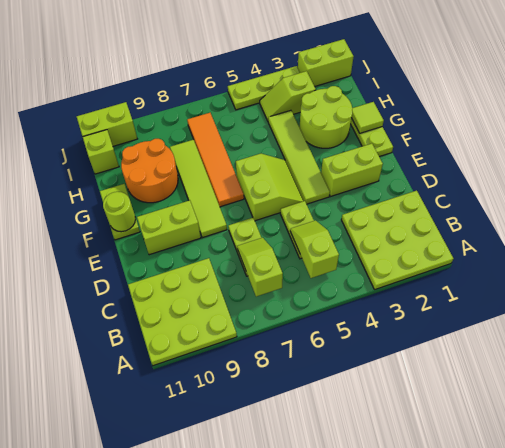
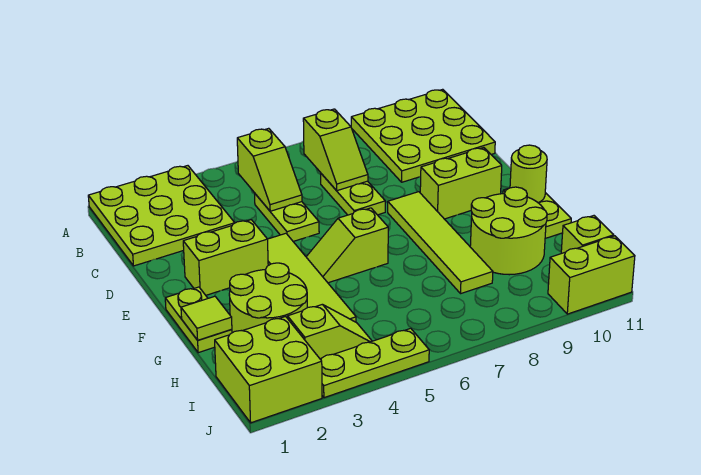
lime 2x2 slope [236,154,304,221] -> lime 1x2 slope [307,208,388,283]
orange 1x4 tile [187,113,244,207] -> none
orange 2x2 round brick [121,139,178,203] -> lime 2x2 round brick [470,187,547,275]
lime 1x2 brick [298,39,354,87] -> lime 2x2 brick [215,316,322,423]

